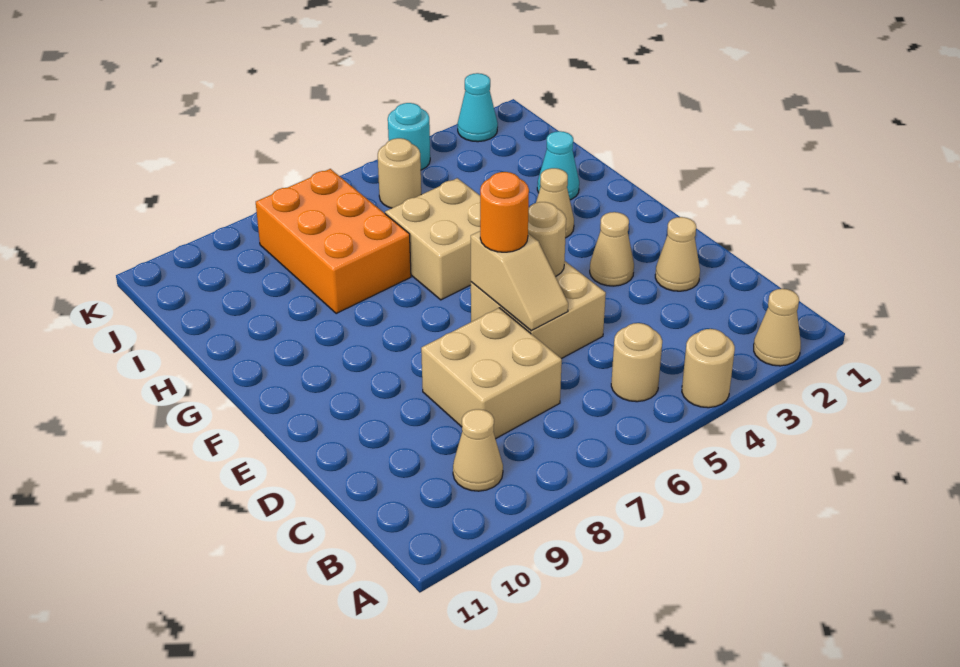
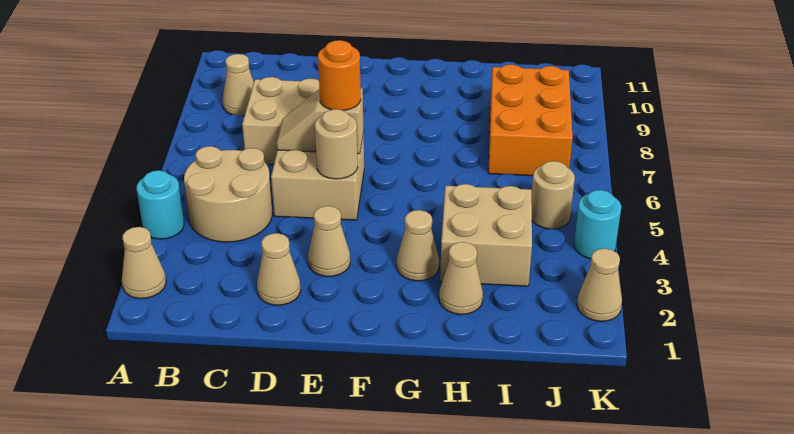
tan 1x1 round brick [682,329,735,408] -> cyan 1x1 round brick [137,170,184,239]
tan 1x1 round brick [611,323,662,402] -> tan 2x2 round brick [184,146,272,242]
tan 2x2 brick [385,178,480,300] -> tan 2x2 brick moved to [440,184,532,286]
cyan 1x1 cone [537,131,579,200] -> tan 1x1 cone [439,242,483,314]
orange 2x3 brick [256,169,411,314] -> orange 2x3 brick turned to [488,64,573,176]
cyan 1x1 cone [457,73,498,142] -> tan 1x1 cone [577,248,622,321]

